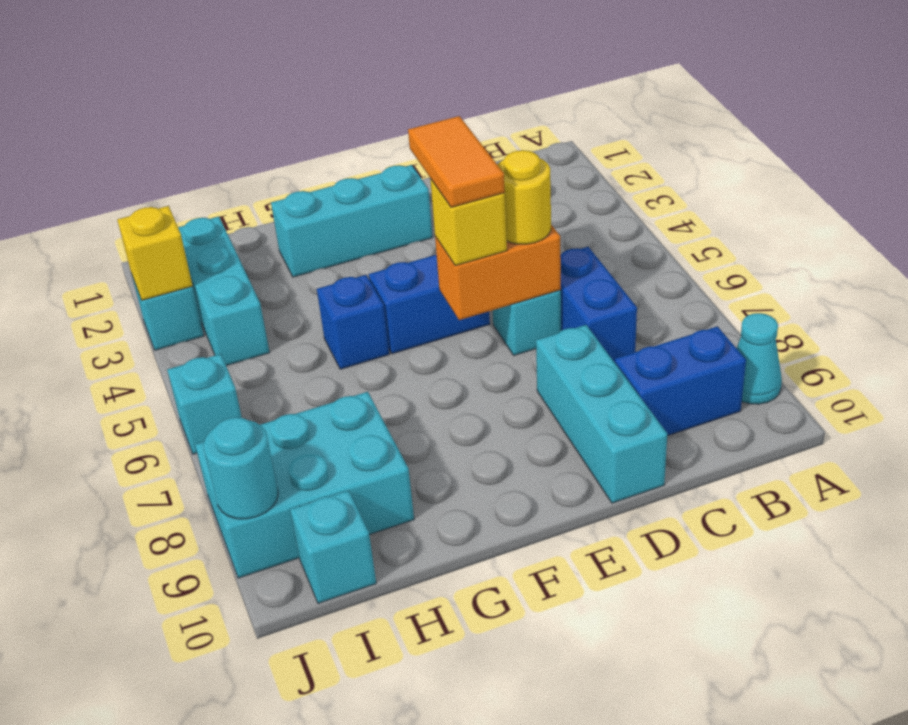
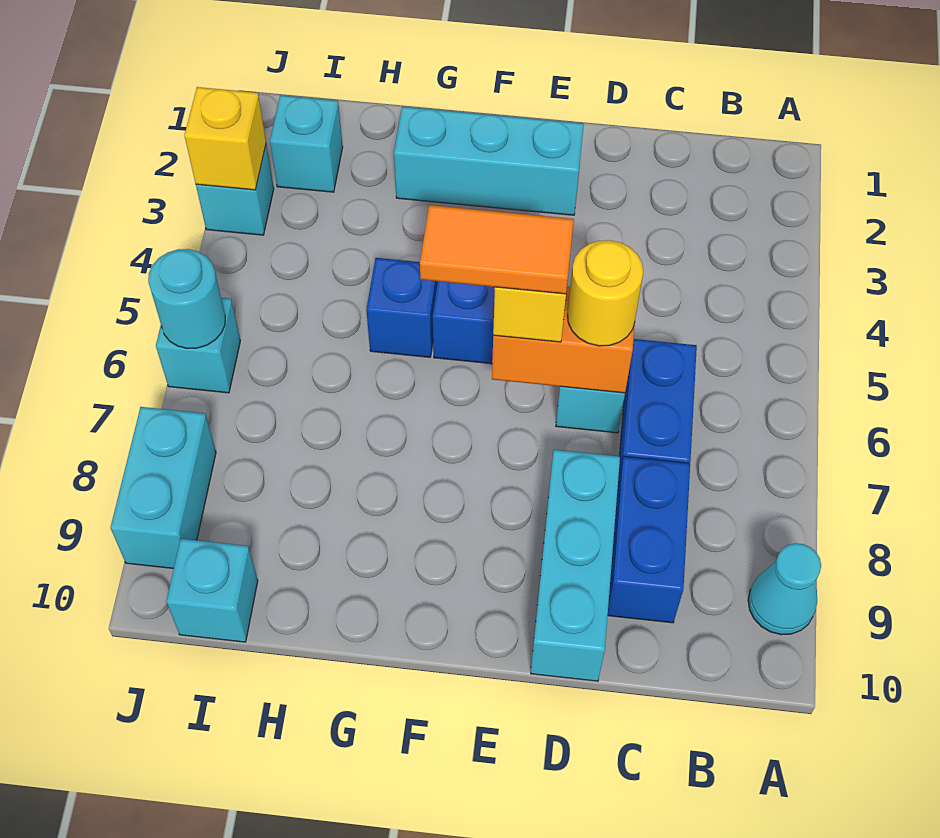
blue 1x2 brick [615,326,746,436] -> blue 1x2 brick turned to [608,457,690,623]
orange 1x2 tile [408,116,505,207] -> orange 1x2 tile turned to [420,205,574,294]
cyan 2x3 brick [195,392,414,578] -> cyan 1x2 brick [110,407,216,568]
cyan 1x3 brick [178,216,270,366] -> cyan 1x1 brick [270,95,343,192]
cyan 1x1 round brick [204,417,278,519] -> cyan 1x1 round brick moved to [148,249,225,349]

